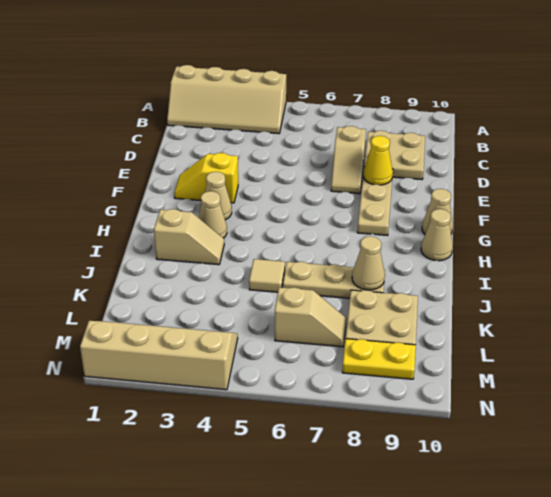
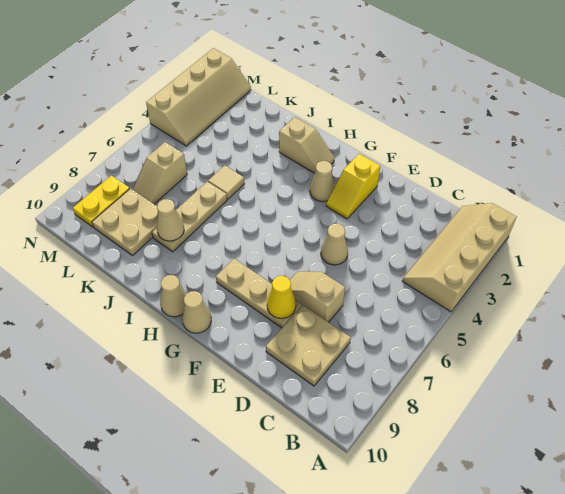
yellow 1x2 slope [174,153,238,203] -> yellow 1x2 slope turned to [326,154,381,219]
tan 1x1 cone [199,191,227,238] -> tan 1x1 cone moved to [321,224,348,265]
tan 1x2 slope [154,209,224,265] -> tan 1x2 slope turned to [279,117,335,173]

